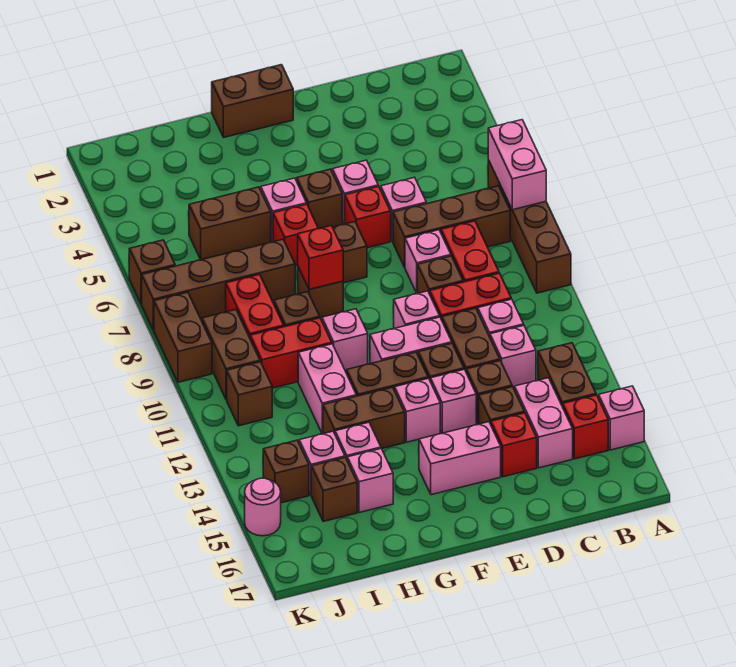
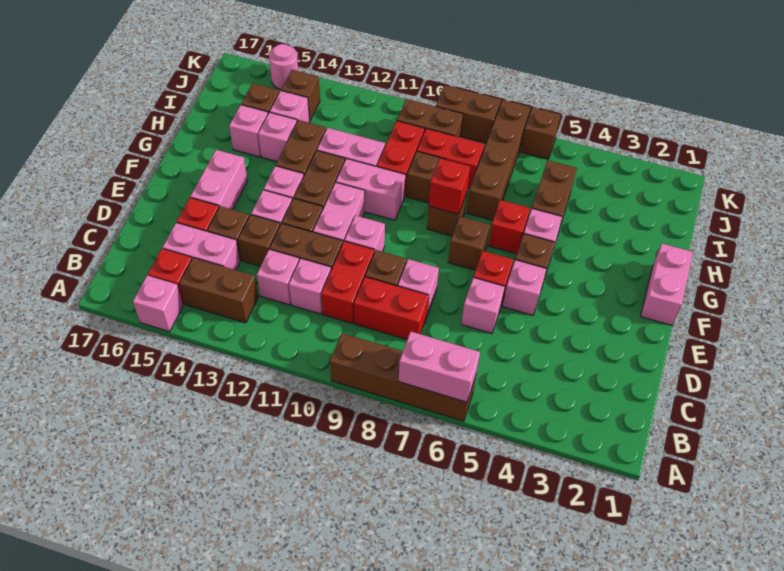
brown 1x3 brick [393,186,510,267] -> none
brown 1x2 brick [212,65,293,137] -> pink 1x2 brick [641,243,693,325]
pink 1x1 brick [322,309,368,370] -> pink 1x2 brick [336,159,405,220]
brown 1x1 brick [227,362,272,426] -> none

